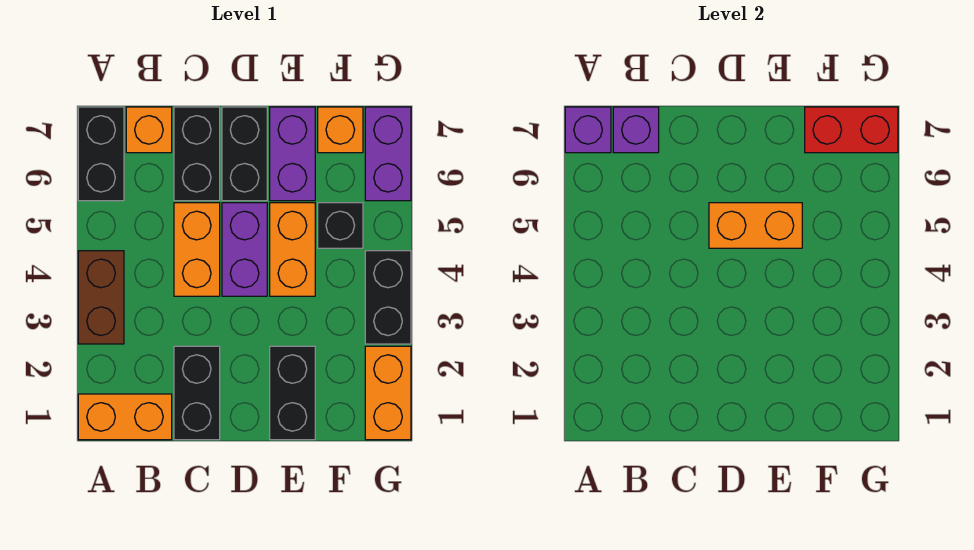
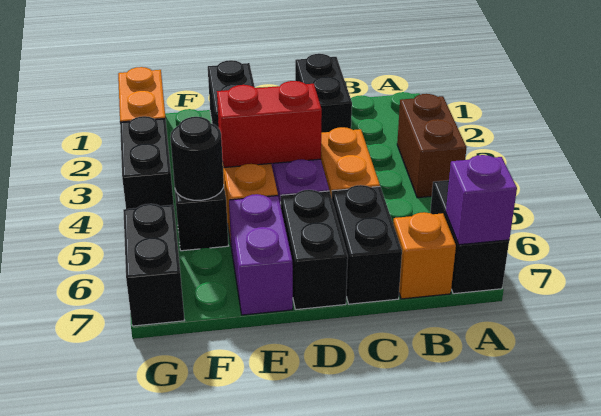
orange 1x2 brick [78,394,172,440] -> none
purple 1x1 brick [613,107,659,153] -> none
orange 1x2 brick [709,203,802,248] -> none
none -> black 1x1 round brick [170,117,224,200]
orange 1x1 brick [318,107,363,153] -> none
red 1x2 brick [805,107,898,153] -> red 1x2 brick moved to [217,81,322,167]
purple 1x2 brick [365,107,411,201] -> black 1x2 brick [123,204,185,326]

